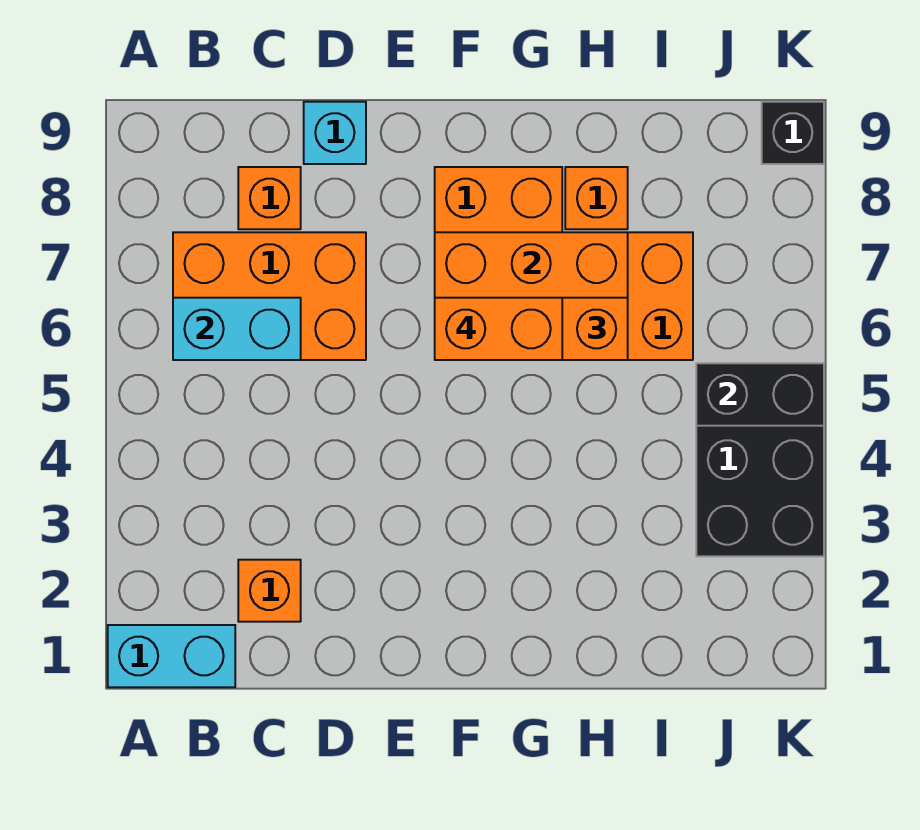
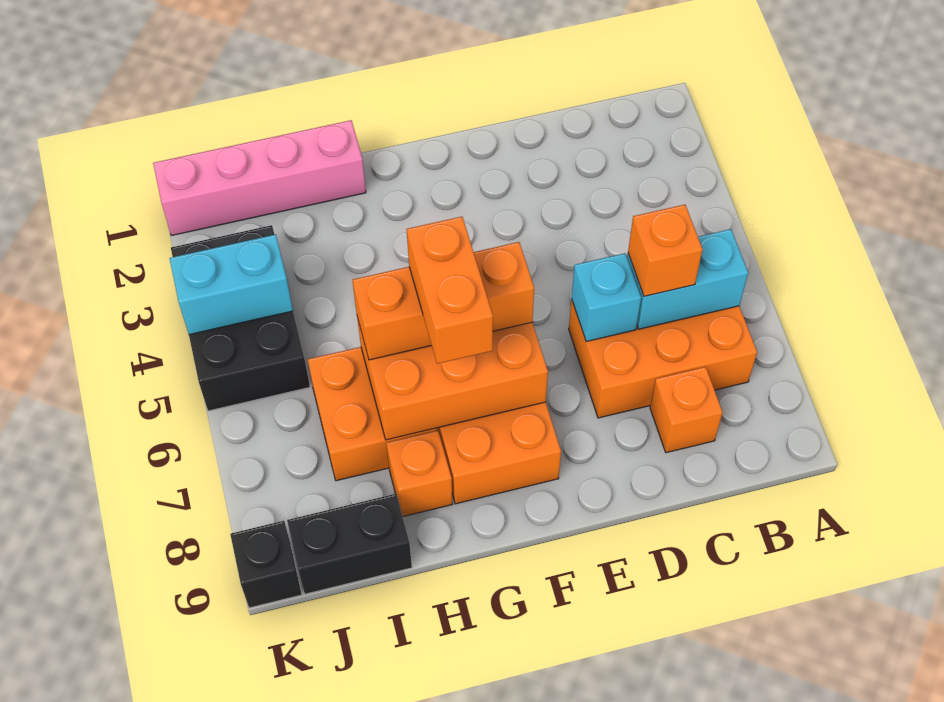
cyan 1x2 brick [108,625,235,687] -> cyan 1x2 brick moved to [170,234,293,335]
orange 1x1 brick [238,560,301,622] -> orange 1x1 brick moved to [628,205,703,296]
cyan 1x1 brick [304,102,366,164] -> cyan 1x1 brick moved to [572,253,641,342]
orange 1x2 brick [435,298,562,360] -> orange 1x2 brick turned to [407,217,493,364]
none -> pink 1x4 brick [153,120,366,236]
black 1x2 brick [696,363,824,426] -> black 1x2 brick moved to [287,494,412,594]

